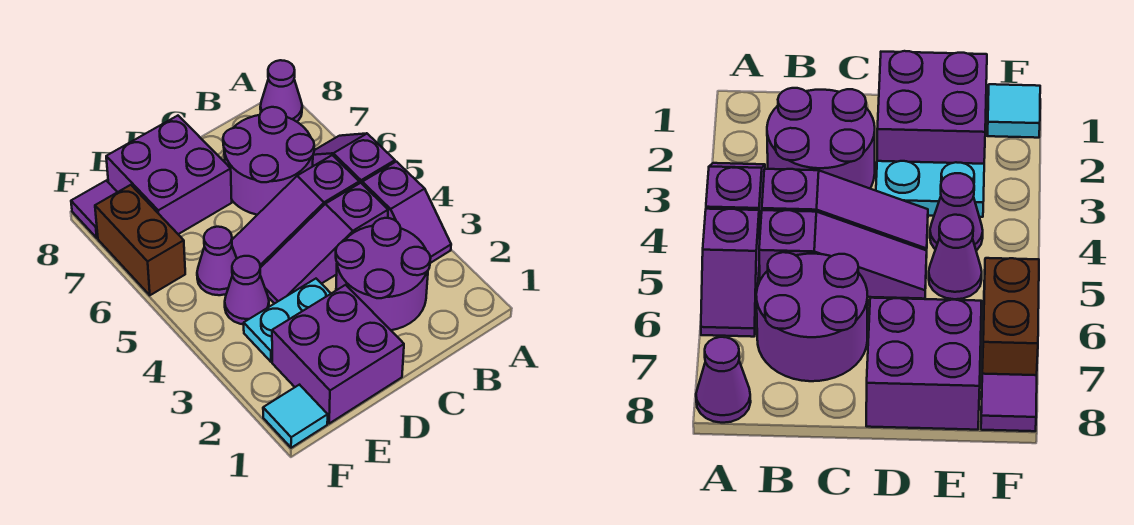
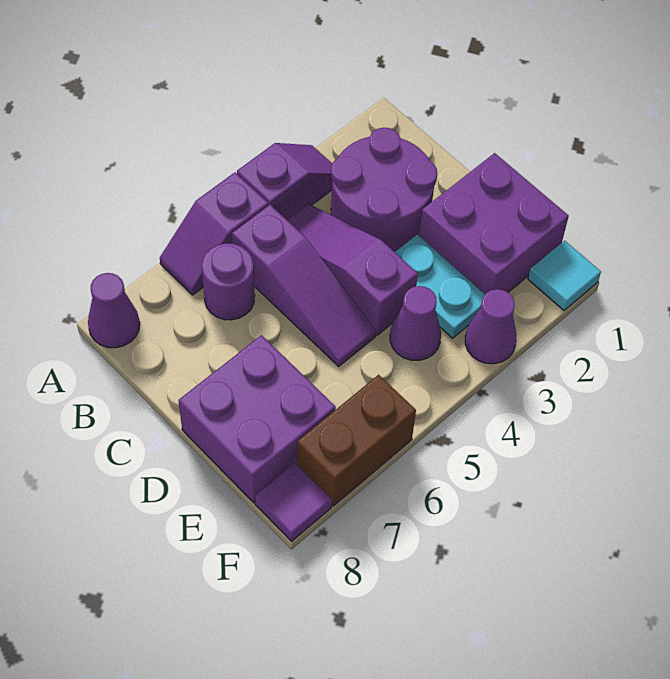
purple 1x3 slope [260,183,388,304] -> purple 1x3 slope turned to [287,204,418,335]
purple 2x2 round brick [223,107,314,215] -> purple 1x1 round brick [202,243,255,320]
purple 1x1 cone [197,227,237,295] -> purple 1x1 cone moved to [465,289,517,364]

